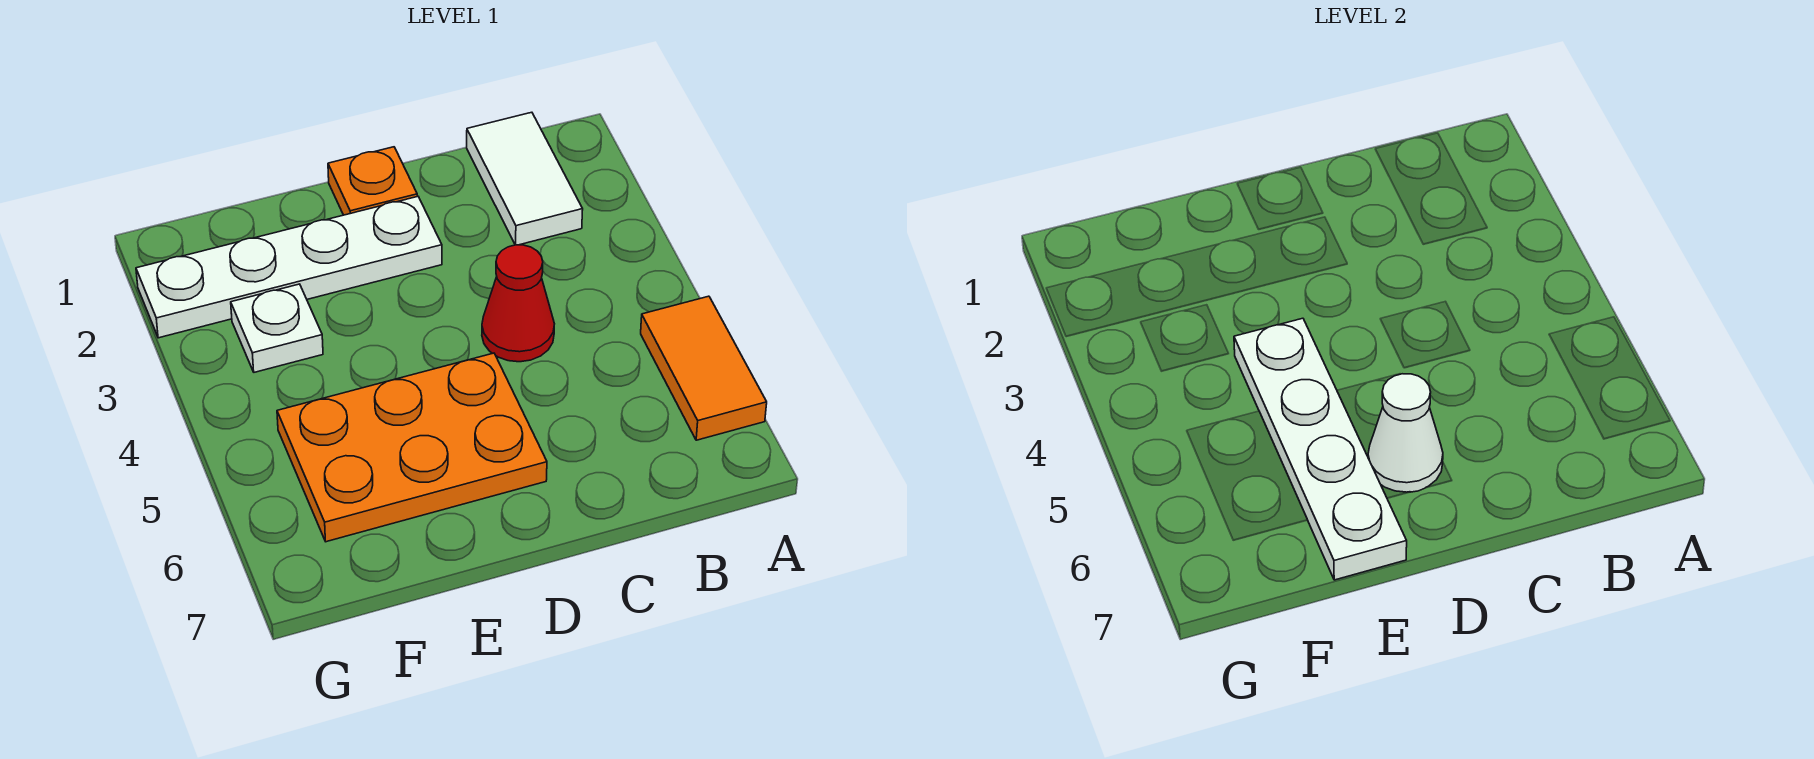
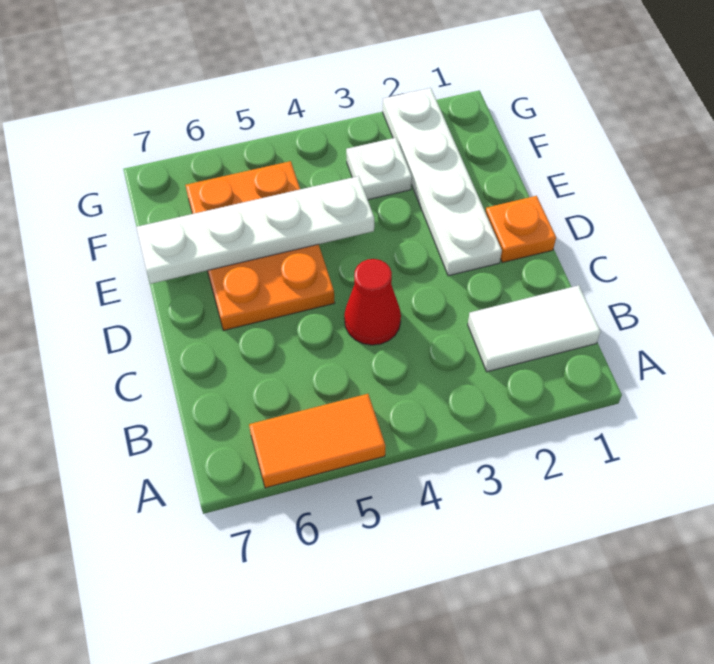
white 1x1 cone [1368,374,1443,492] -> none

